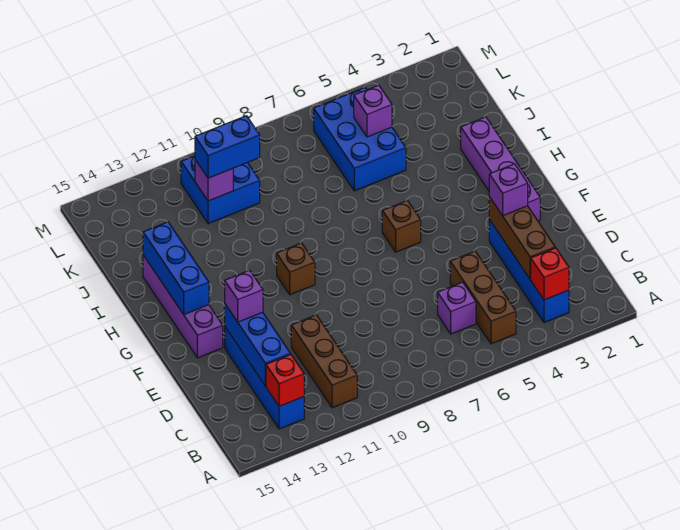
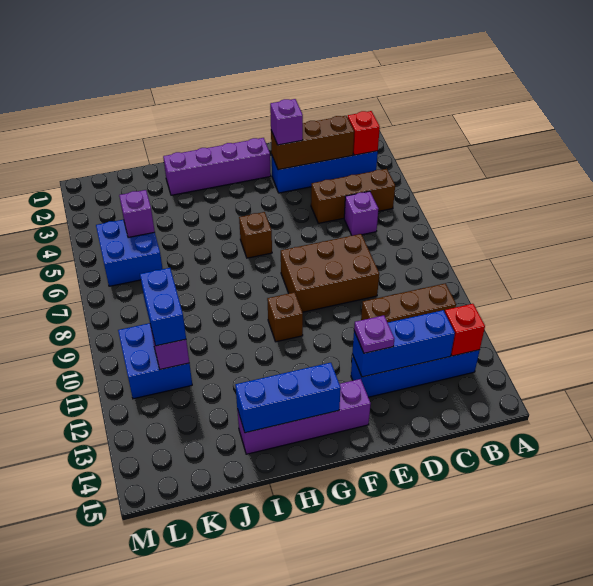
none -> brown 2x3 brick [281,234,379,312]
purple 1x1 brick [225,270,263,322] -> purple 1x1 plate [354,315,394,353]
blue 2x3 brick [314,88,406,191] -> blue 2x2 brick [96,220,163,286]

